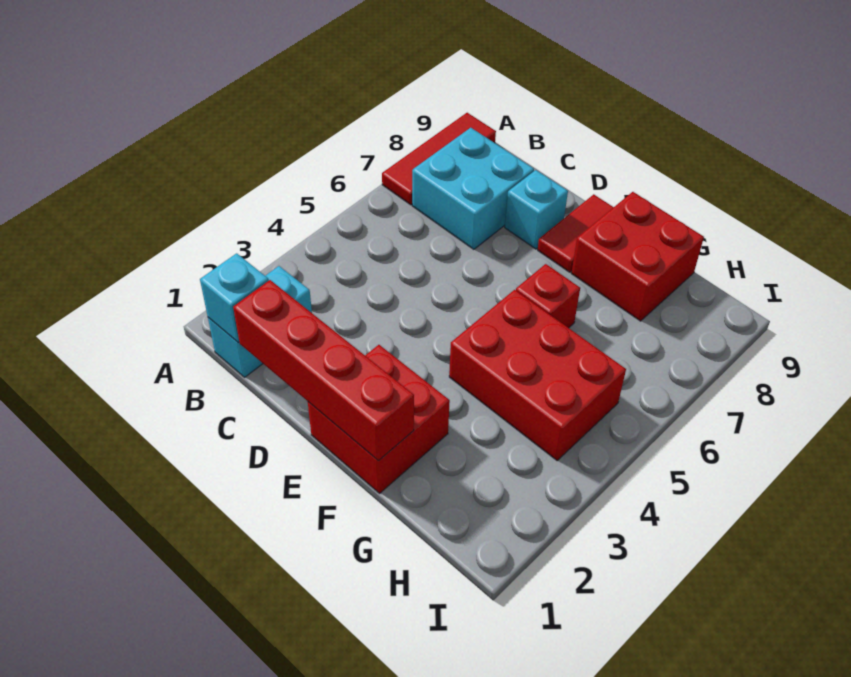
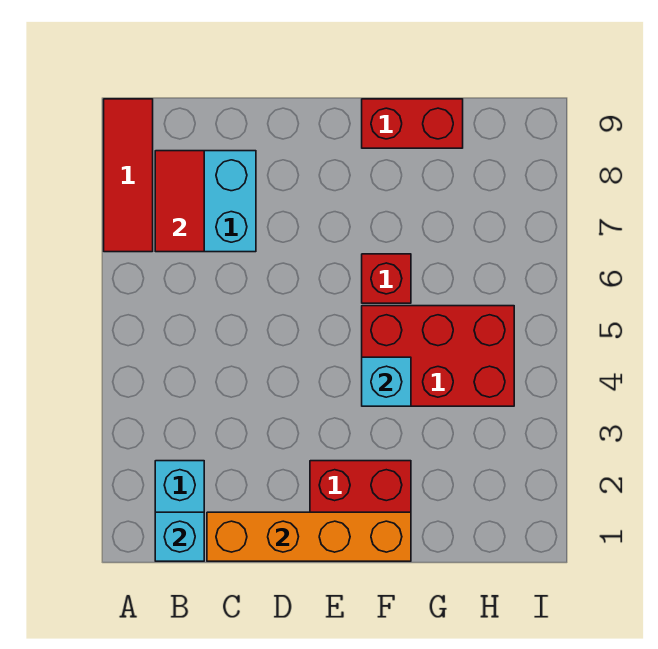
red 1x4 brick [233,280,414,461] -> orange 1x4 brick [207,512,411,561]
cyan 1x1 brick [505,170,568,249] -> cyan 1x1 brick moved to [362,357,411,406]
red 1x2 tile [538,194,614,272] -> red 1x2 tile moved to [155,151,204,252]
red 2x2 brick [571,192,704,321] -> red 1x2 brick [362,99,463,148]

